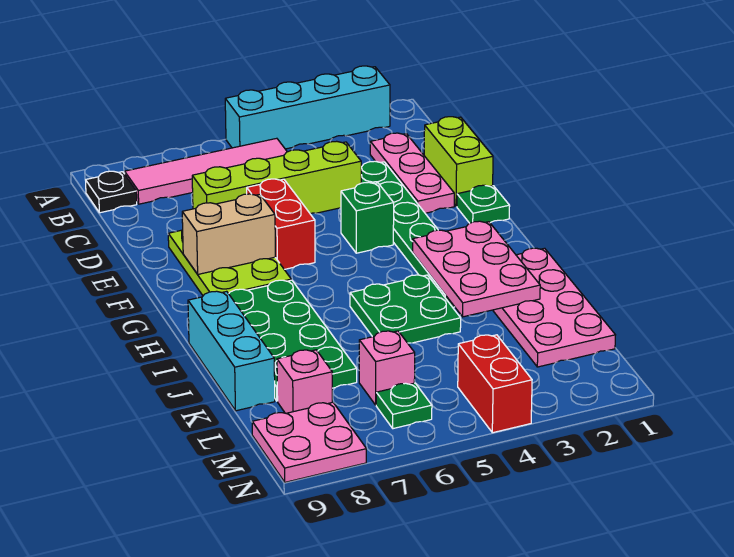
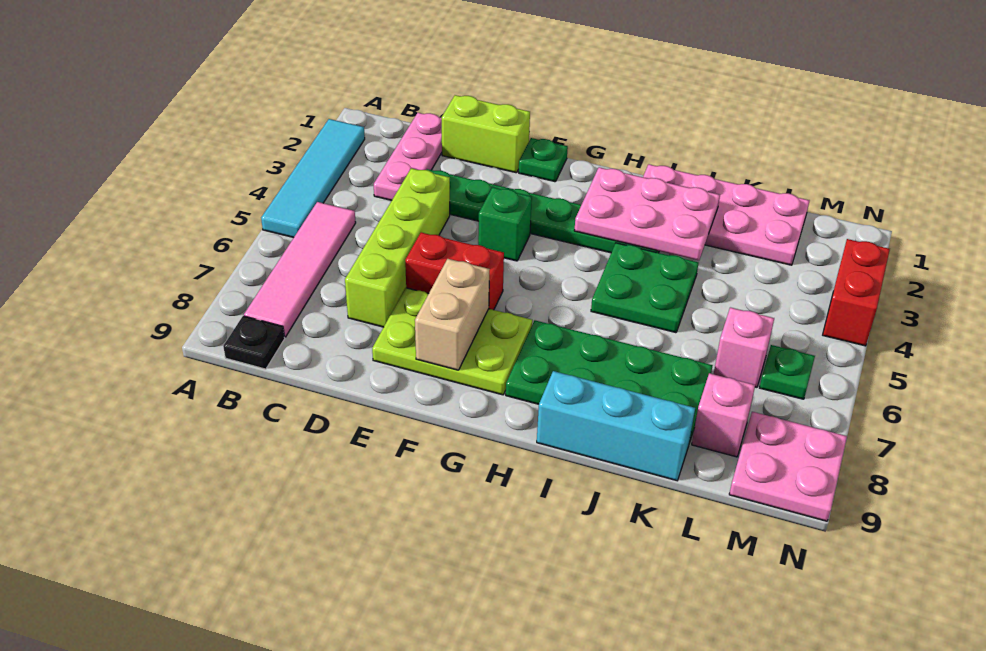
cyan 1x4 brick [225,66,390,149] -> cyan 1x4 tile [261,119,365,238]
pink 1x3 plate [370,133,454,213] -> pink 1x3 plate turned to [374,113,442,200]
red 1x2 brick [458,335,532,433] -> red 1x2 brick turned to [823,239,890,346]

